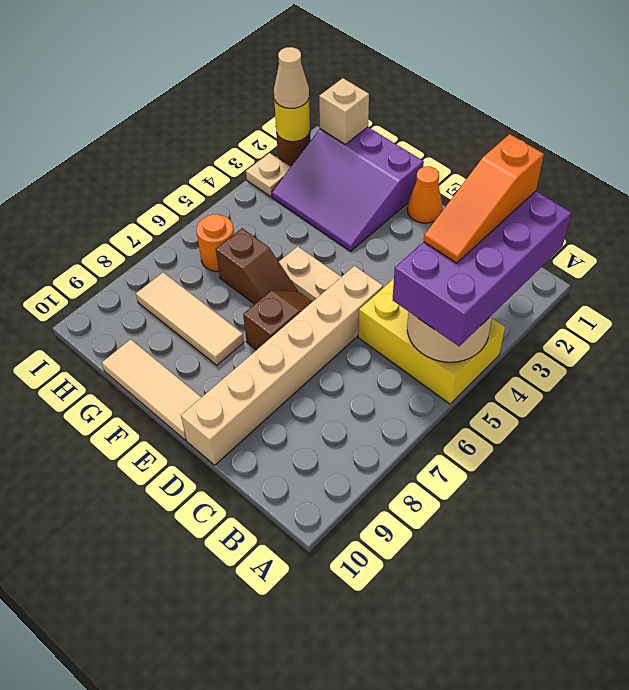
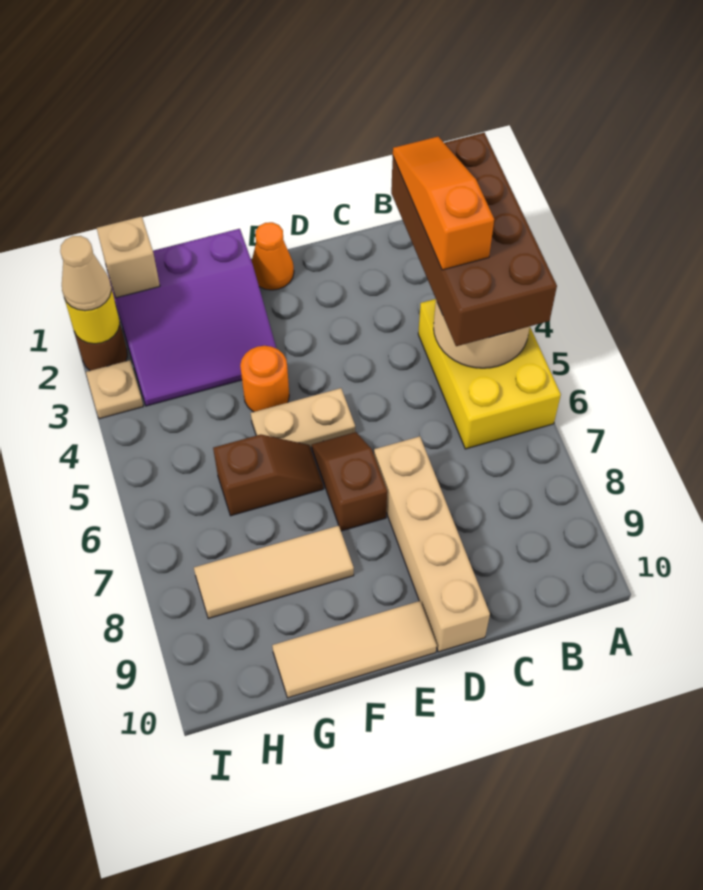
purple 2x4 brick [393,191,571,346] -> brown 2x4 brick [391,133,557,346]
yellow 2x3 brick [358,279,505,404] -> yellow 2x3 brick turned to [418,299,561,449]
orange 1x3 slope [424,134,544,263] -> orange 1x3 slope turned to [393,137,494,270]
tan 1x6 brick [181,266,383,465] -> tan 1x4 brick [374,436,490,652]
orange 1x1 round brick [197,214,234,272] -> orange 1x1 round brick moved to [240,346,289,412]

